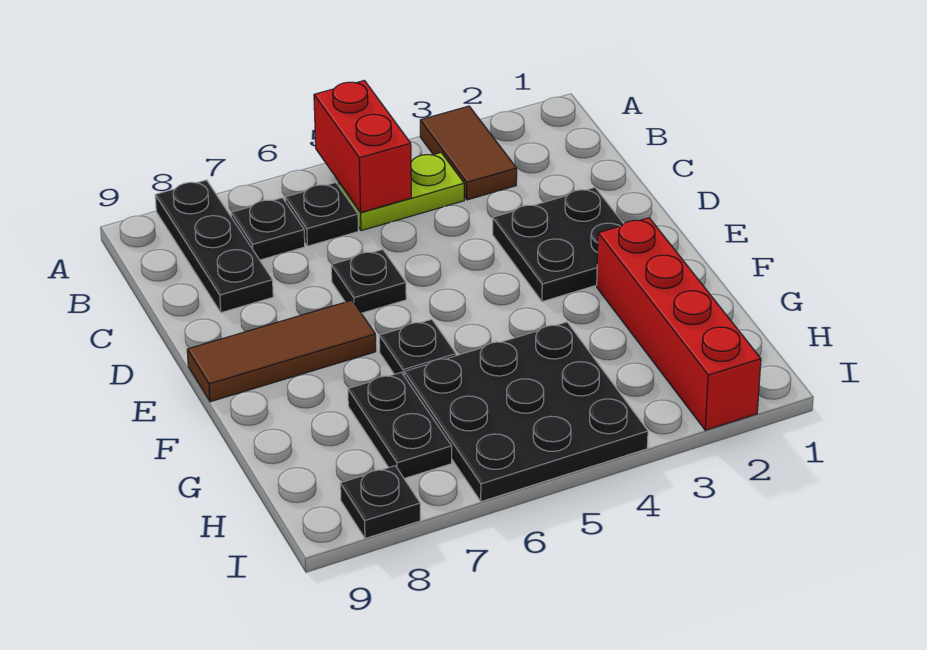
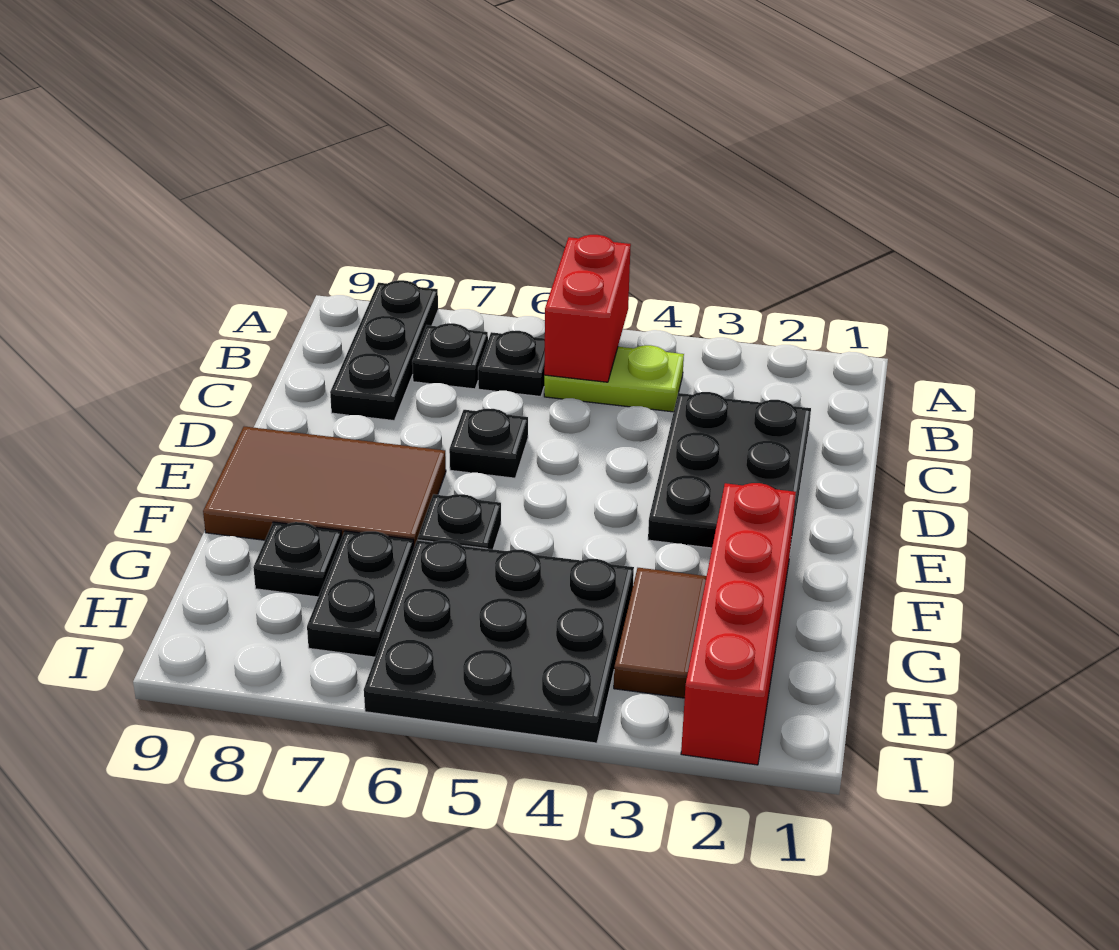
brown 1x2 tile [420,106,517,200] -> brown 1x2 tile moved to [614,568,707,698]
black 2x2 plate [493,188,623,302] -> black 2x3 plate [648,392,811,551]
brown 1x3 tile [187,300,376,402] -> brown 2x3 tile [203,427,446,547]
black 1x1 plate [340,466,420,538] -> black 1x1 plate moved to [253,522,342,597]

